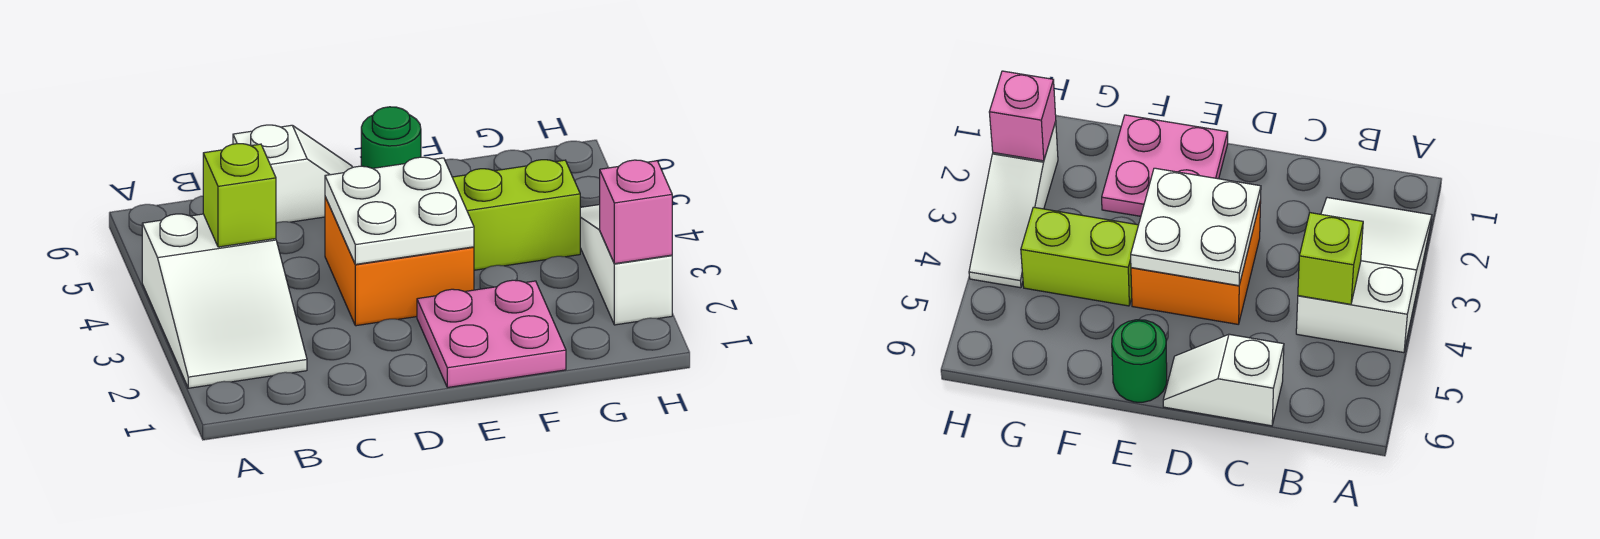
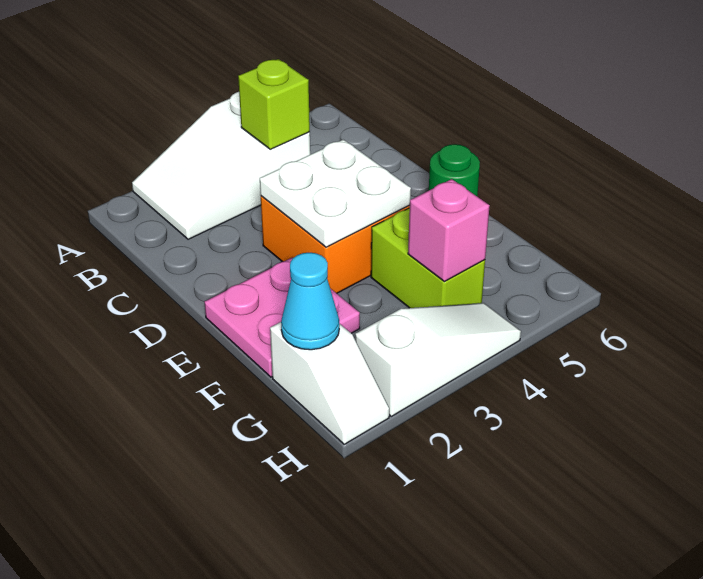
white 1x2 slope [233,125,353,223] -> white 1x2 slope moved to [270,322,389,444]
none -> cyan 1x1 cone [281,253,340,350]
pink 1x1 brick [600,160,672,264] -> pink 1x1 brick moved to [408,179,490,282]

